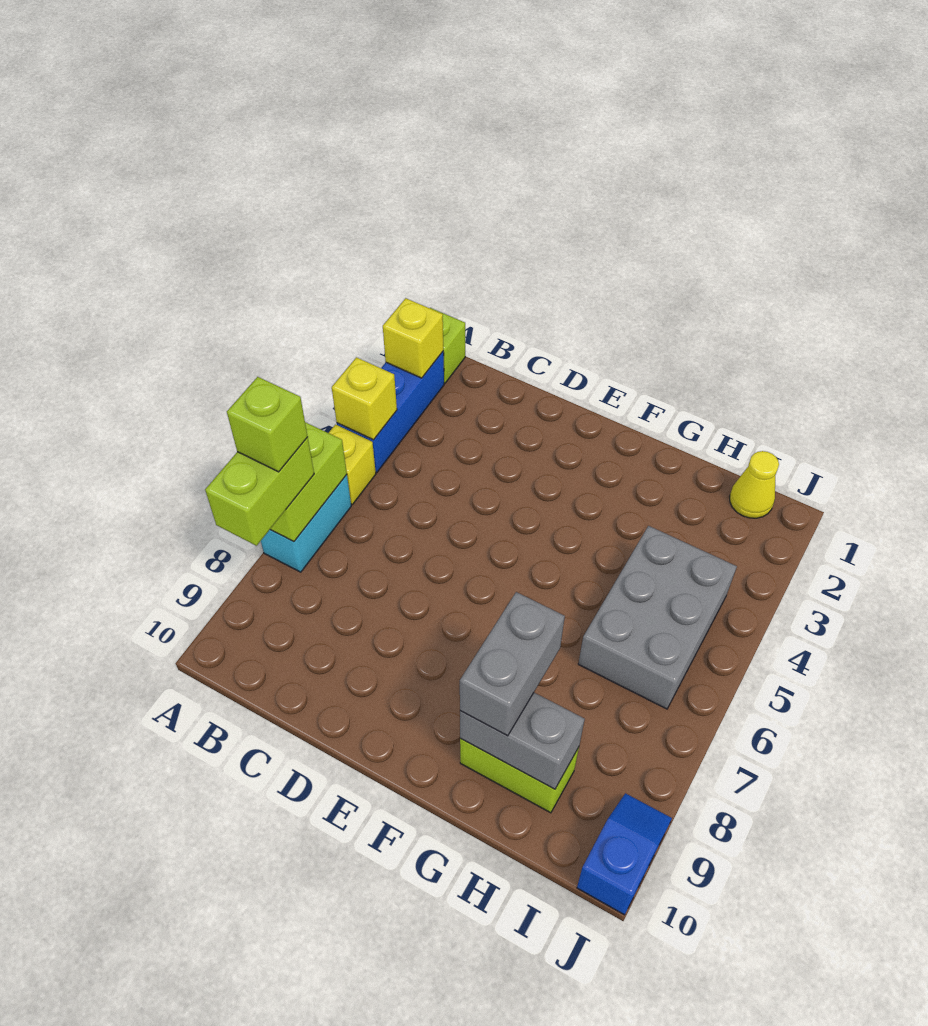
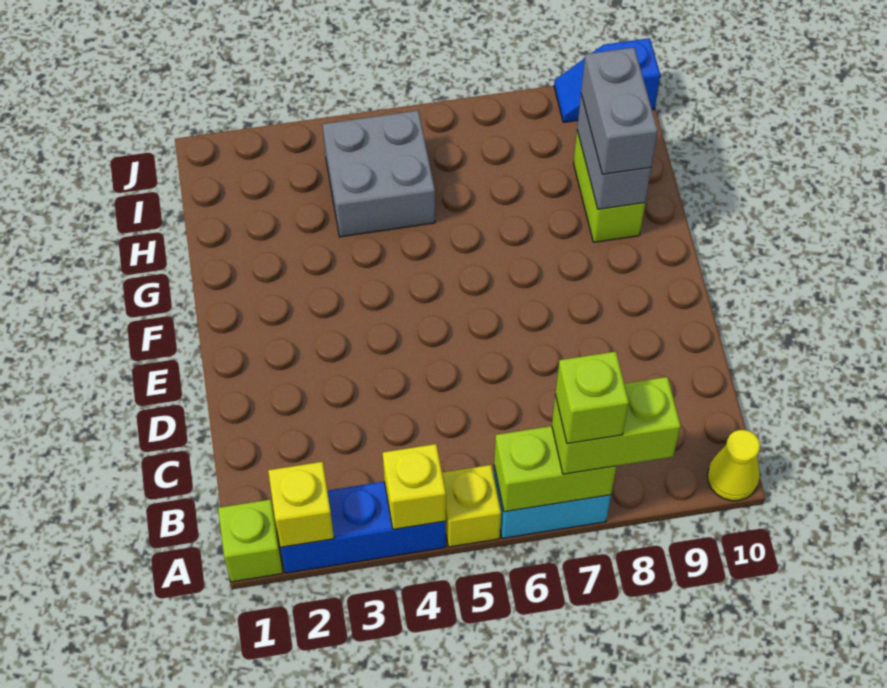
grey 1x2 brick [460,592,565,736] -> grey 1x2 brick turned to [581,48,658,174]
grey 2x3 brick [578,526,737,709] -> grey 2x2 brick [323,111,435,237]
yellow 1x1 cone [730,451,779,518] -> yellow 1x1 cone moved to [707,430,760,501]

